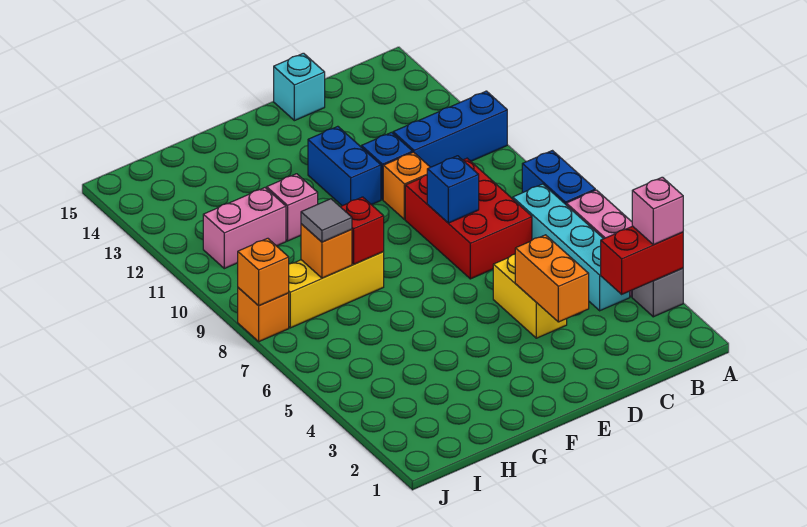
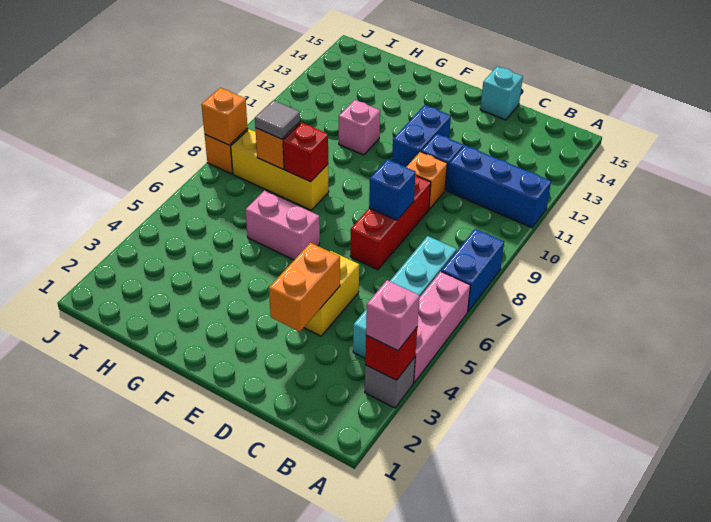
red 1x2 brick [601,226,683,294] -> red 1x1 brick [365,328,417,380]
red 2x3 brick [405,158,532,279] -> red 1x3 brick [350,175,431,270]
pink 1x2 brick [203,188,286,269] -> pink 1x2 brick moved to [246,191,320,260]

